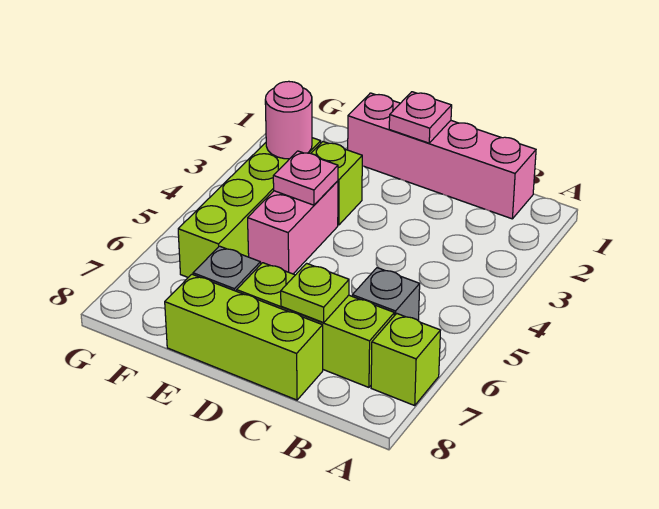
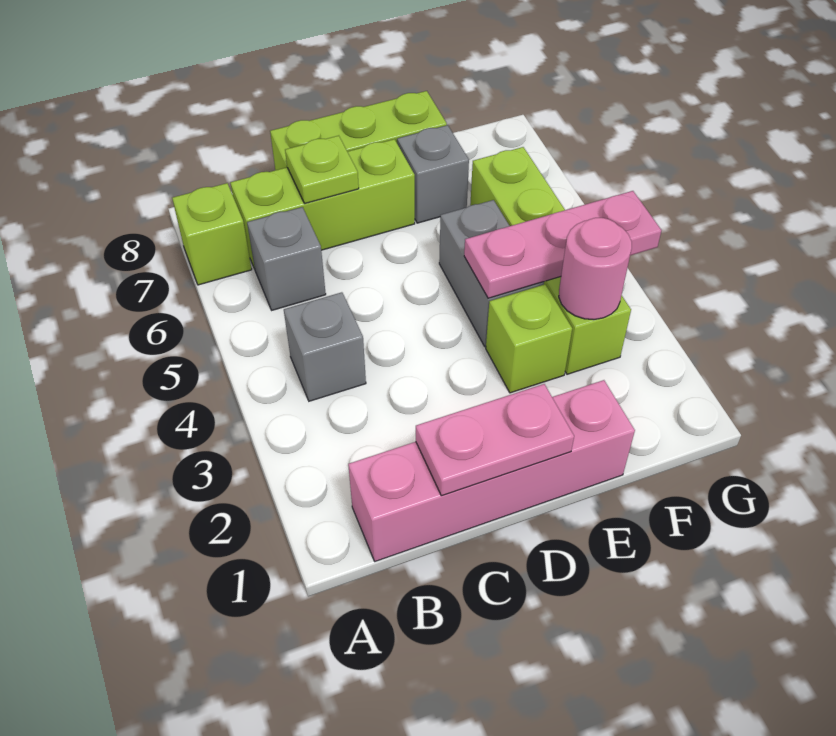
none -> grey 1x1 brick [284,292,366,401]
pink 1x1 plate [389,92,452,143] -> pink 1x2 plate [416,384,574,496]
pink 1x2 brick [248,181,338,274] -> grey 1x2 brick [439,200,544,346]
pink 1x1 plate [273,151,338,205] -> pink 1x3 plate [464,191,661,298]

